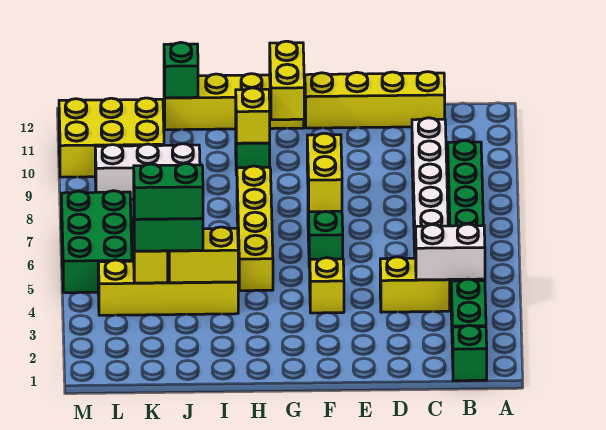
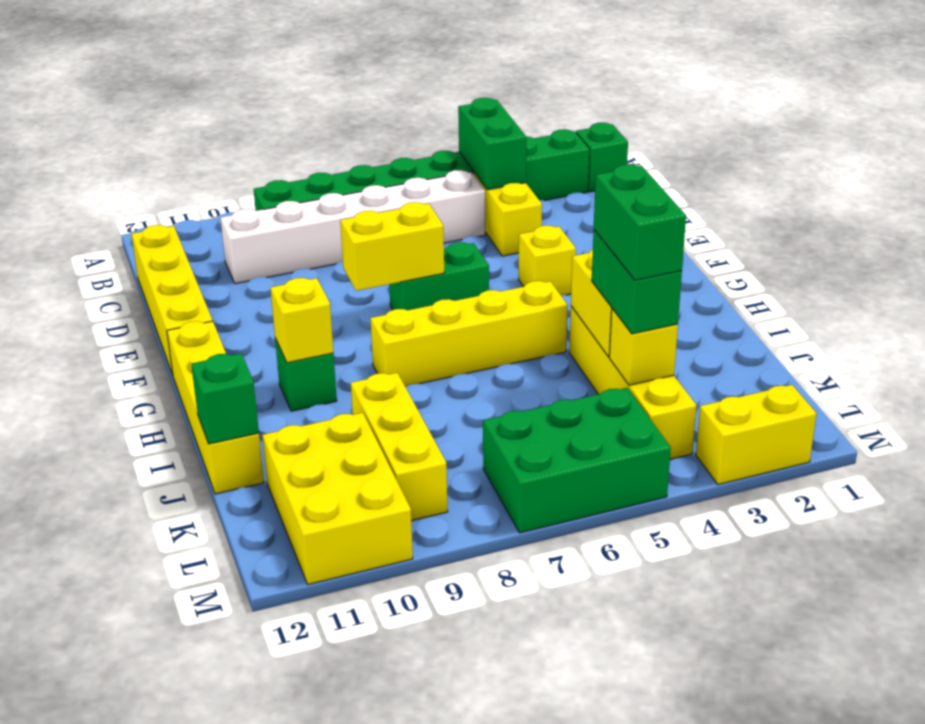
white 1x2 brick [415,224,485,280] -> green 1x2 brick [458,98,527,190]
yellow 1x2 brick [270,41,304,120] -> yellow 1x2 brick moved to [696,385,816,484]
white 1x3 brick [95,144,200,199] -> yellow 1x3 brick [351,373,448,521]

